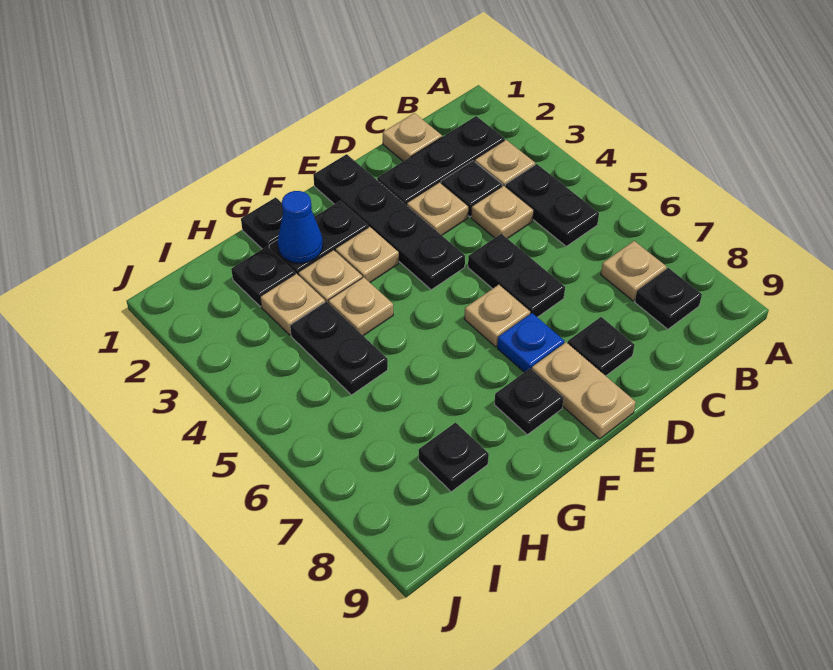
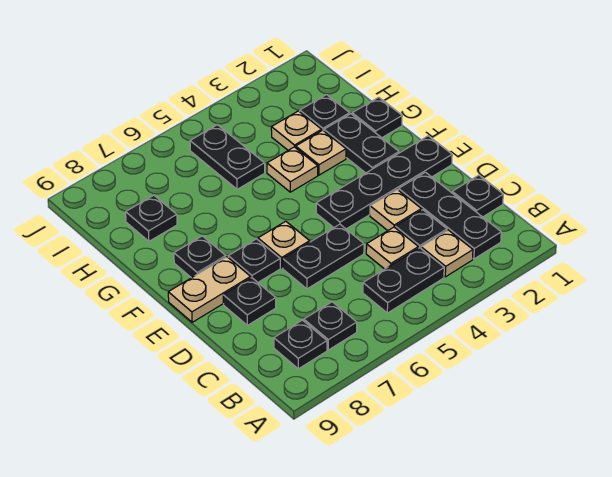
tan 1x1 plate [601,241,667,301] -> black 1x1 plate [304,302,357,350]
tan 1x1 plate [383,113,442,161] -> black 1x1 plate [452,175,503,217]
blue 1x1 plate [497,313,564,372] -> black 1x1 plate [228,239,280,282]
tan 1x1 plate [335,227,399,282] -> none
blue 1x1 cone [277,191,323,263] -> none
black 1x2 plate [290,302,388,395] -> black 1x2 plate turned to [190,125,265,189]

